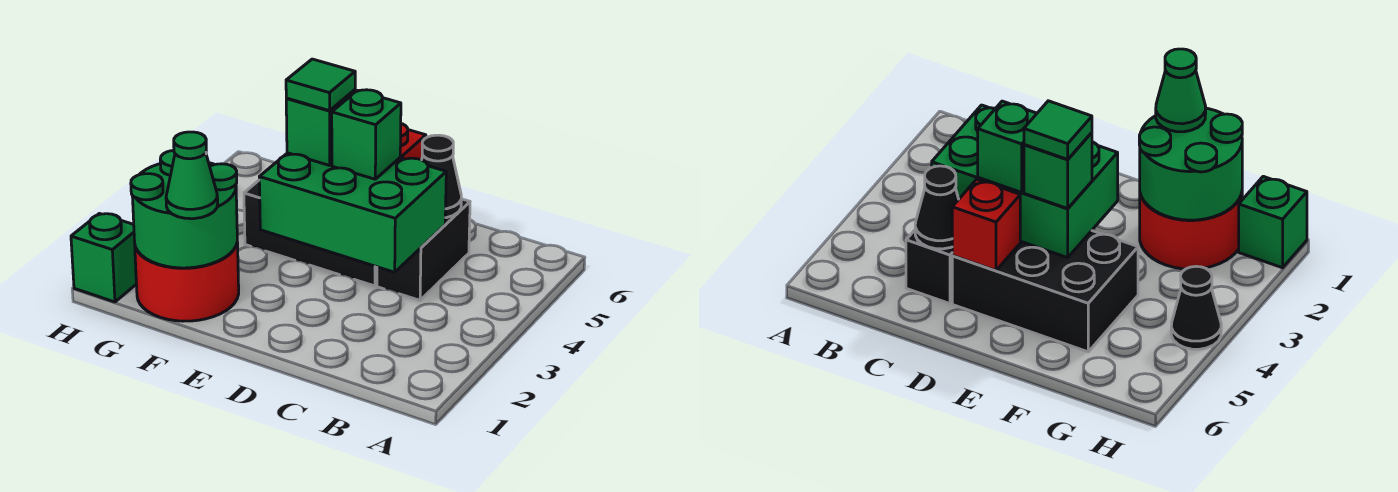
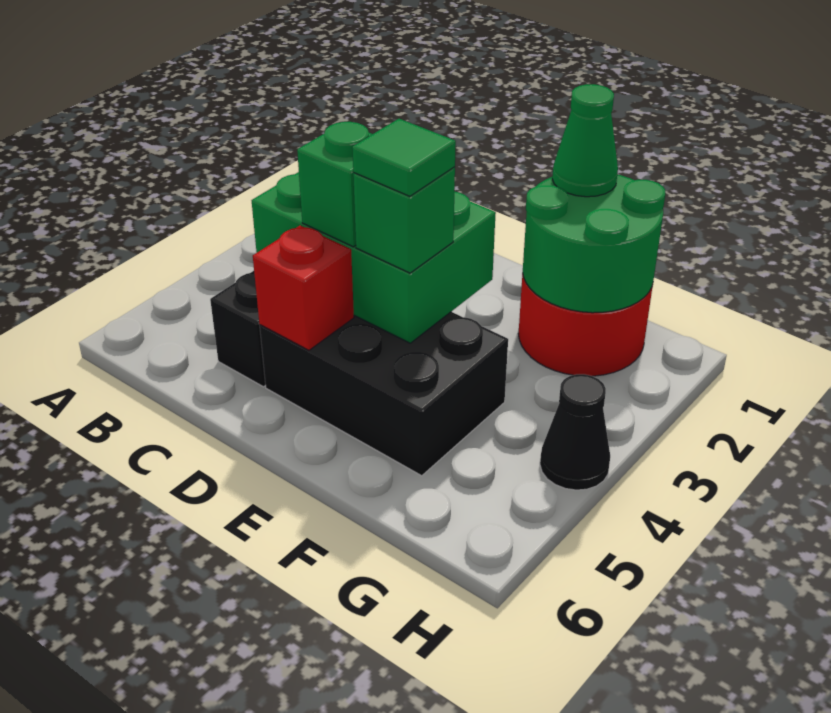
black 1x1 cone [422,135,461,218] -> none
green 1x1 brick [71,214,136,302] -> none

